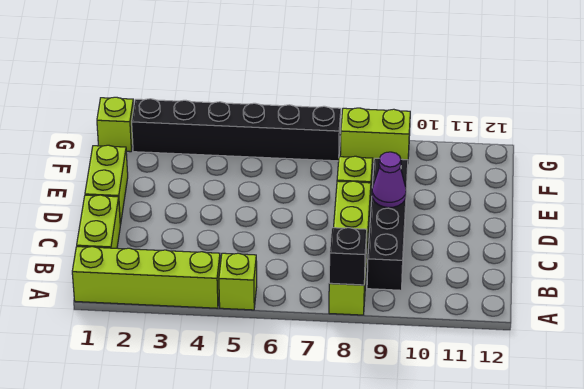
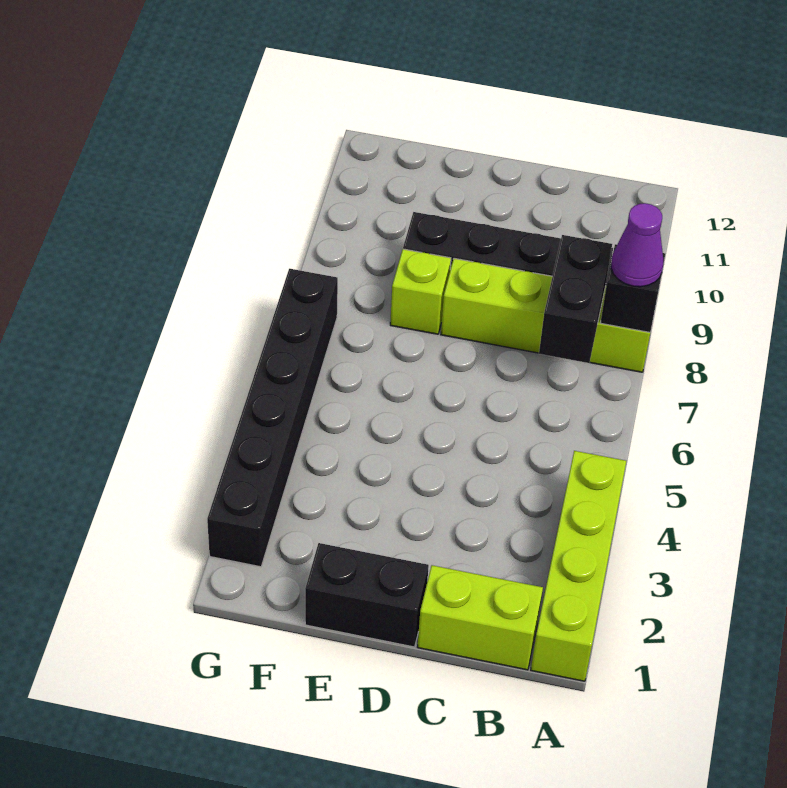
lime 1x1 brick [219,253,257,310] -> none
none -> black 1x2 brick [539,235,612,363]
lime 1x2 brick [85,145,128,224] -> black 1x2 brick [305,543,429,647]
purple 1x1 cone [372,152,406,208] -> purple 1x1 cone moved to [611,203,664,287]
lime 1x1 brick [97,97,134,152] -> none
lime 1x2 brick [340,108,410,162] -> none

